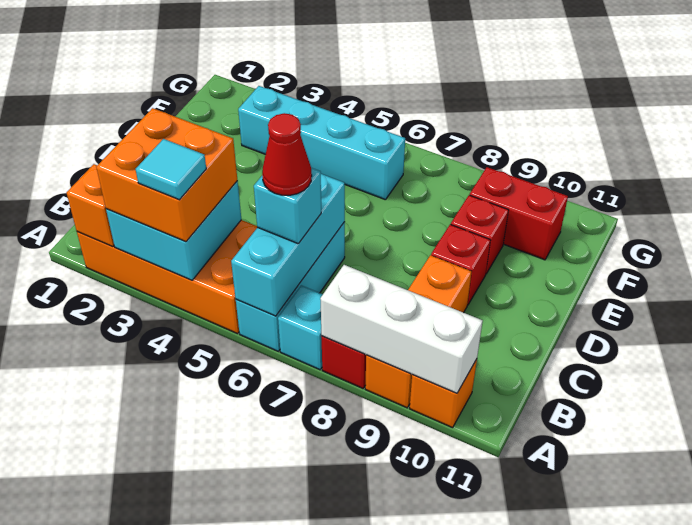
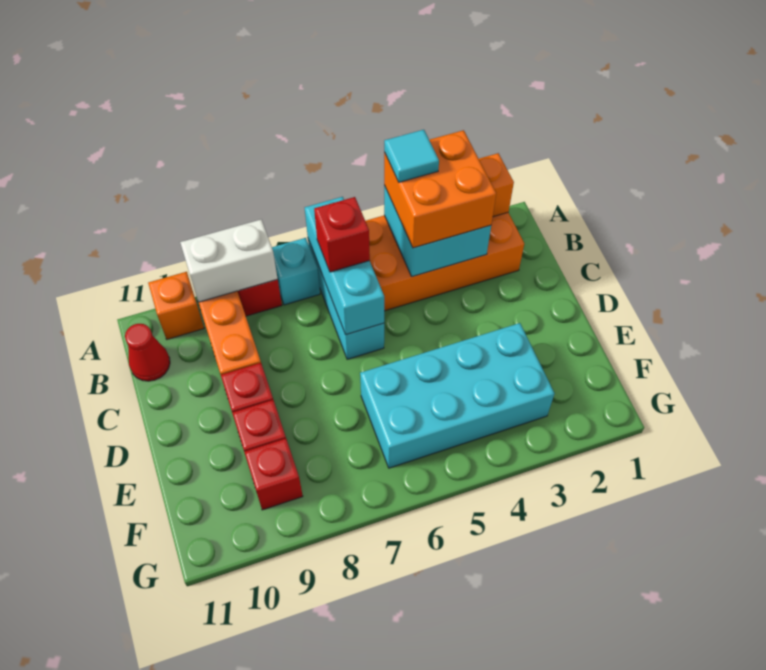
white 1x3 brick [320,265,483,393] -> white 1x2 brick [180,220,278,302]
cyan 1x1 brick [254,168,321,244] -> red 1x1 brick [314,197,370,272]
red 1x1 cone [262,113,312,195] -> red 1x1 cone moved to [125,324,170,381]
cyan 1x4 brick [238,86,405,200] -> cyan 2x4 brick [360,323,555,468]
red 1x2 brick [470,167,568,260] -> red 1x1 brick [244,439,303,510]

